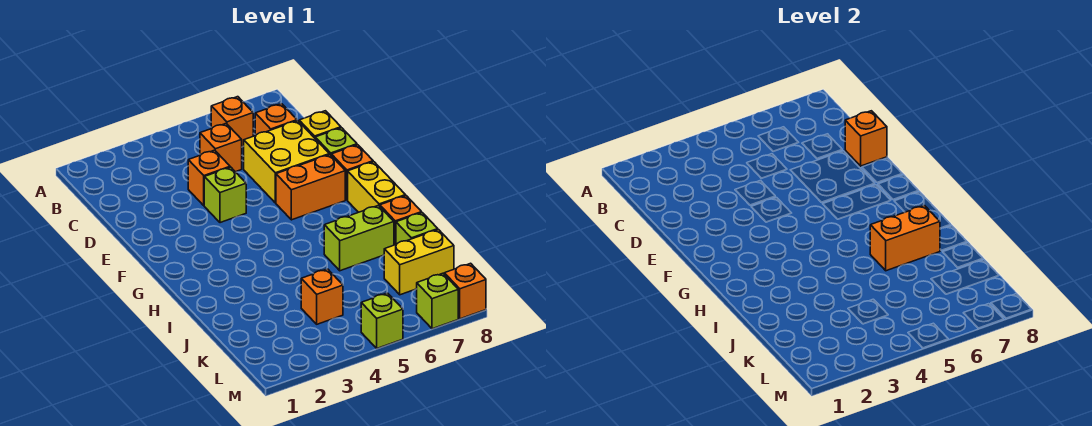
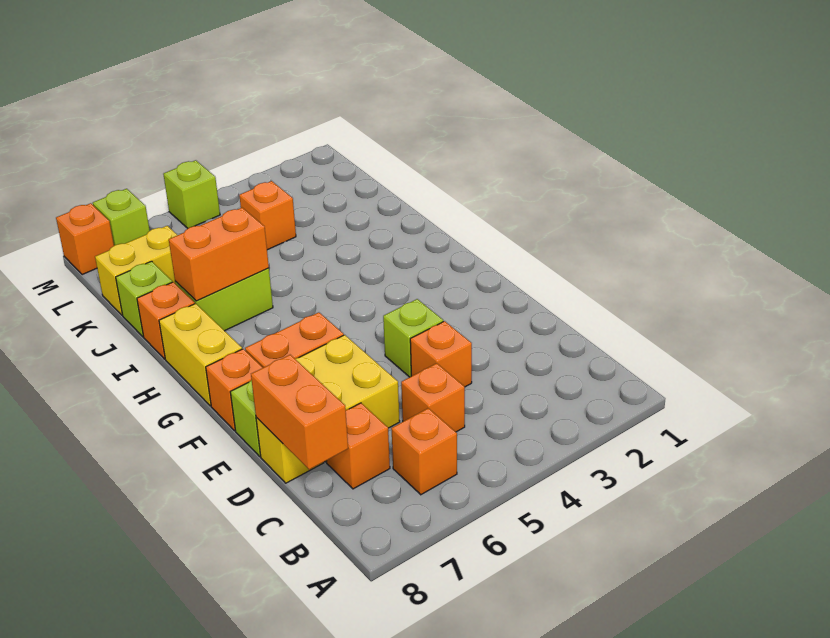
orange 1x1 brick [845,111,887,166] -> orange 1x2 brick [251,355,348,470]

